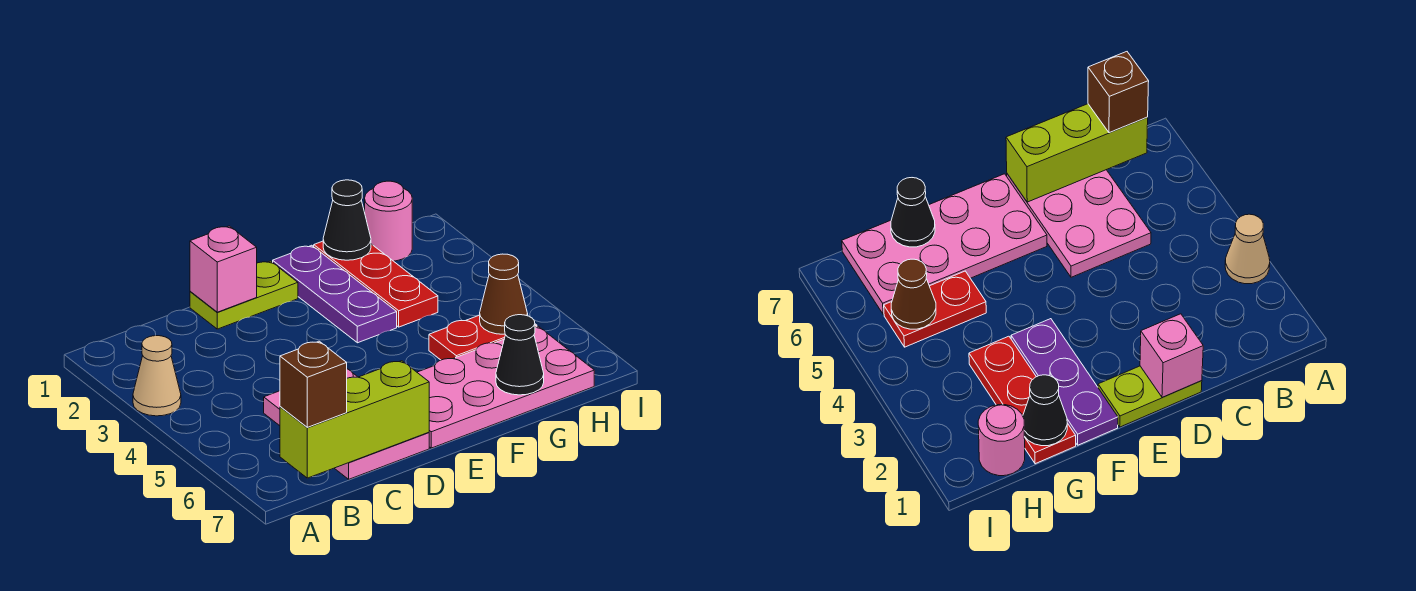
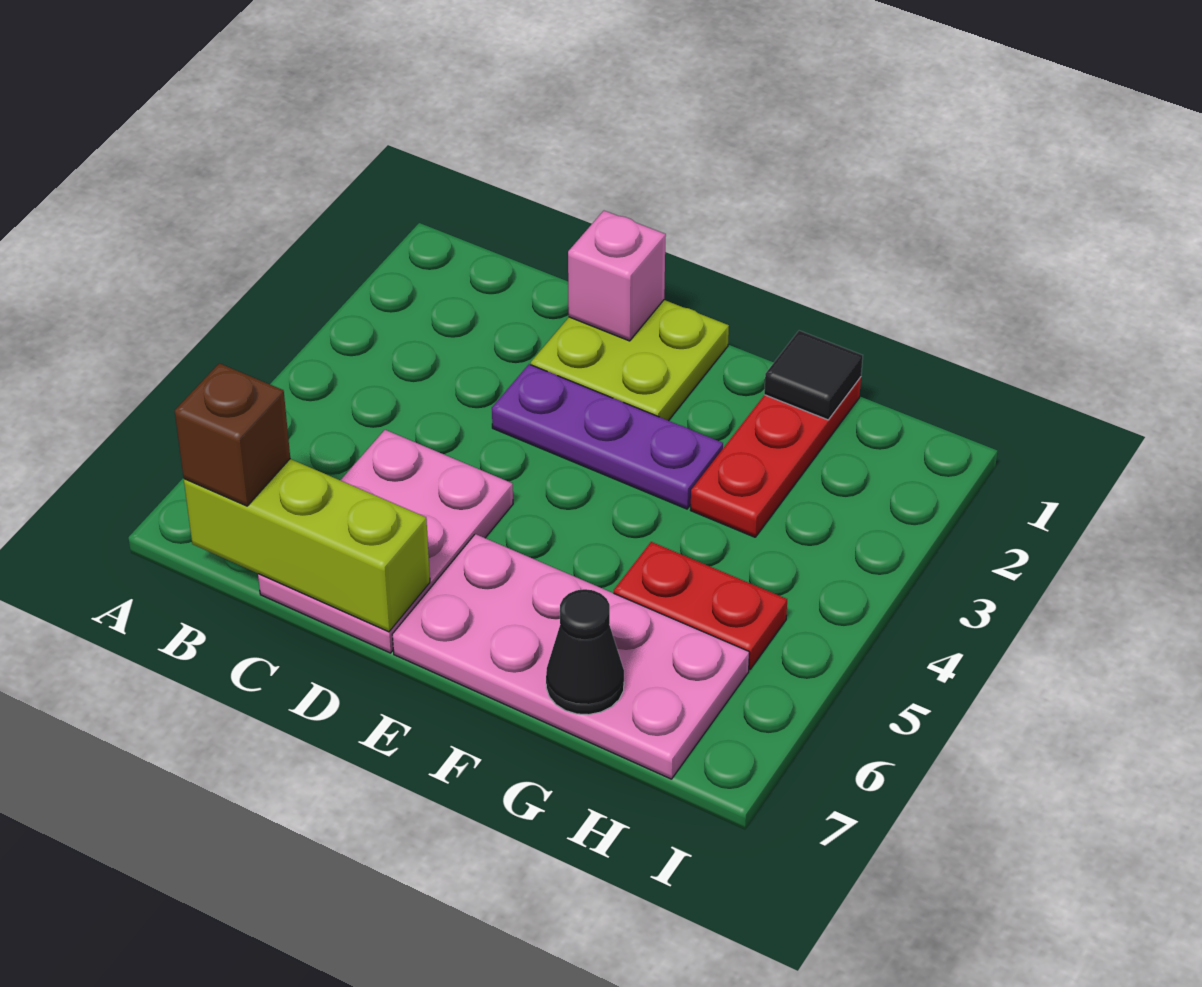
tan 1x1 cone [133,335,181,416] -> none
lime 1x2 plate [190,261,298,329] -> lime 2x2 plate [531,300,729,421]
purple 1x3 plate [273,245,397,343] -> purple 1x3 plate turned to [492,364,723,509]
black 1x1 cone [323,180,371,260] -> black 1x1 tile [764,331,863,420]
pink 1x1 round brick [365,181,412,261] -> none
brown 1x1 cone [480,254,528,334] -> none

